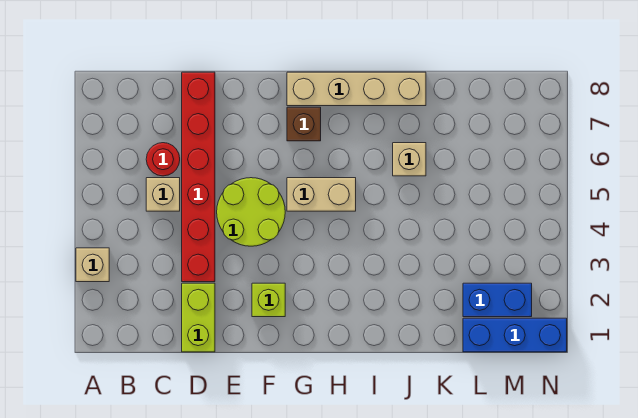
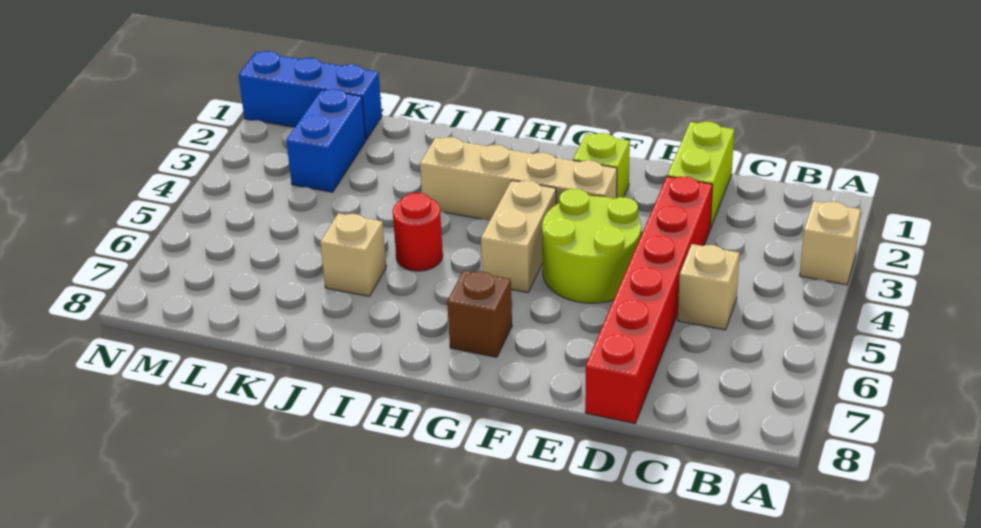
red 1x1 round brick [146,143,180,176] -> red 1x1 round brick moved to [393,193,443,271]
tan 1x2 brick [287,178,356,211] -> tan 1x2 brick turned to [481,180,556,293]
tan 1x4 brick [287,72,426,106] -> tan 1x4 brick moved to [420,137,617,221]
blue 1x2 brick [463,283,532,317] -> blue 1x2 brick turned to [286,89,366,192]

